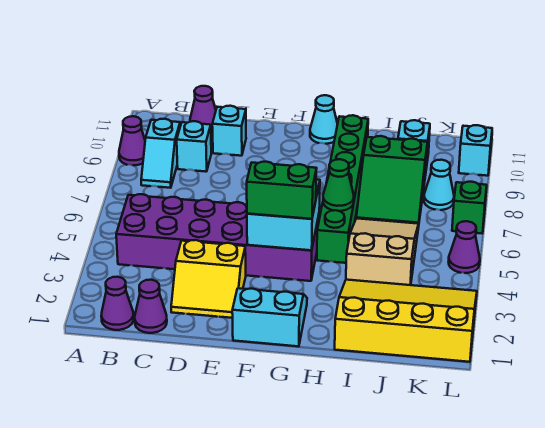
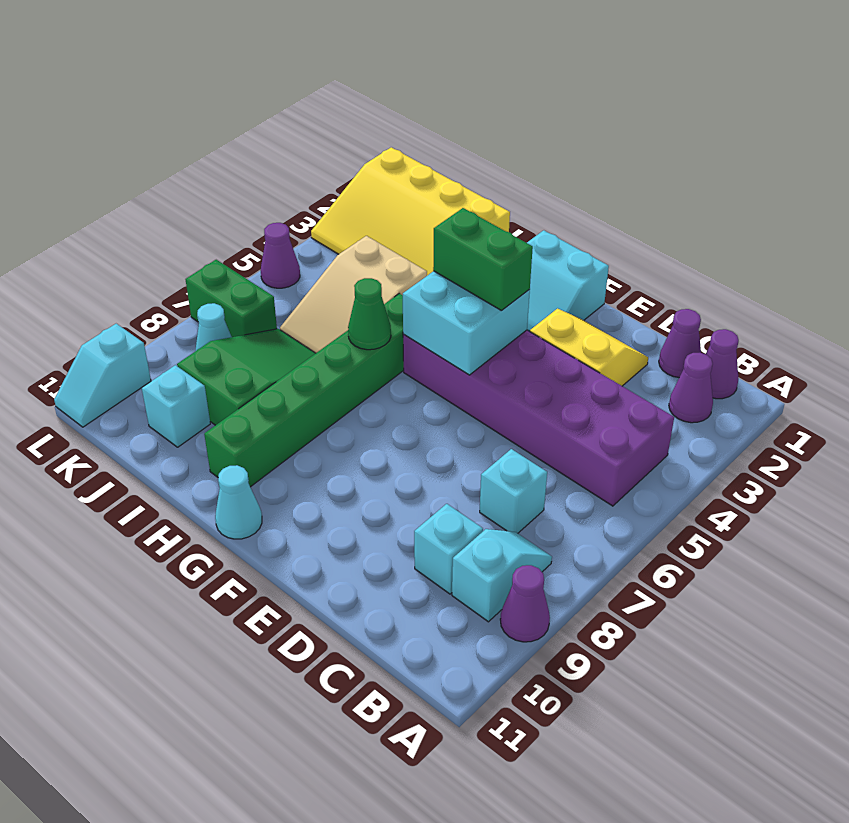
purple 1x1 cone [190,86,216,133] -> purple 1x1 cone moved to [669,353,713,423]
cyan 1x1 brick [212,106,246,156] -> cyan 1x1 brick moved to [480,449,547,533]
green 1x1 brick [452,182,487,233] -> green 1x2 brick [185,260,277,337]

